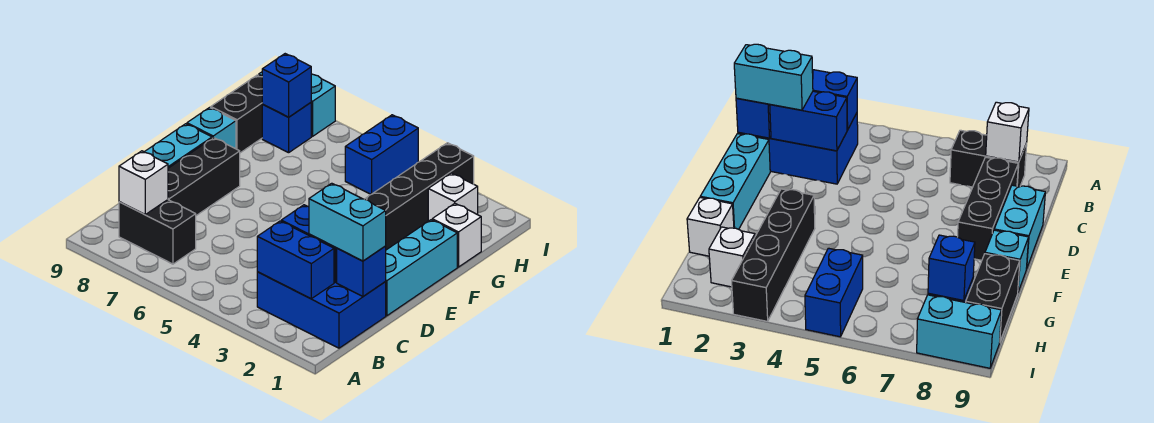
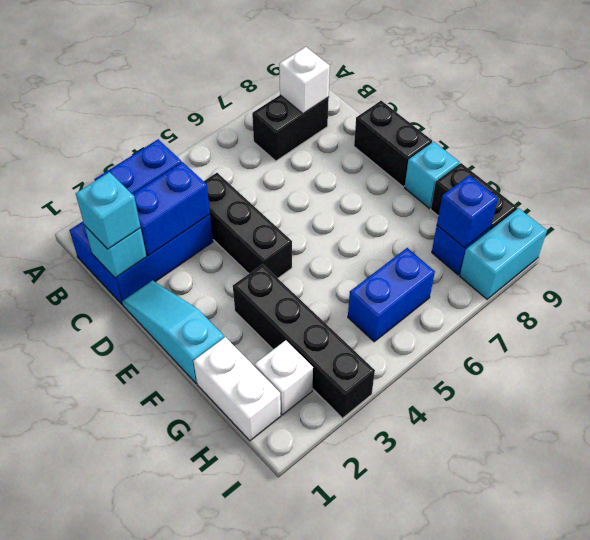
blue 1x1 brick [337,246,386,296] -> cyan 1x1 brick [84,225,147,278]
cyan 1x2 brick [309,183,386,261] -> cyan 1x1 brick [76,172,141,249]
black 1x3 brick [168,138,240,216] -> black 1x3 brick moved to [204,173,292,278]
cyan 1x3 brick [385,220,457,316] -> cyan 1x3 slope [122,280,224,383]
cyan 1x2 brick [145,124,212,168] -> black 1x2 brick [354,101,432,187]
white 1x1 brick [432,204,481,267] -> white 1x2 brick [194,337,281,441]
blue 1x2 brick [345,115,418,194] -> blue 1x2 brick turned to [348,248,435,342]

